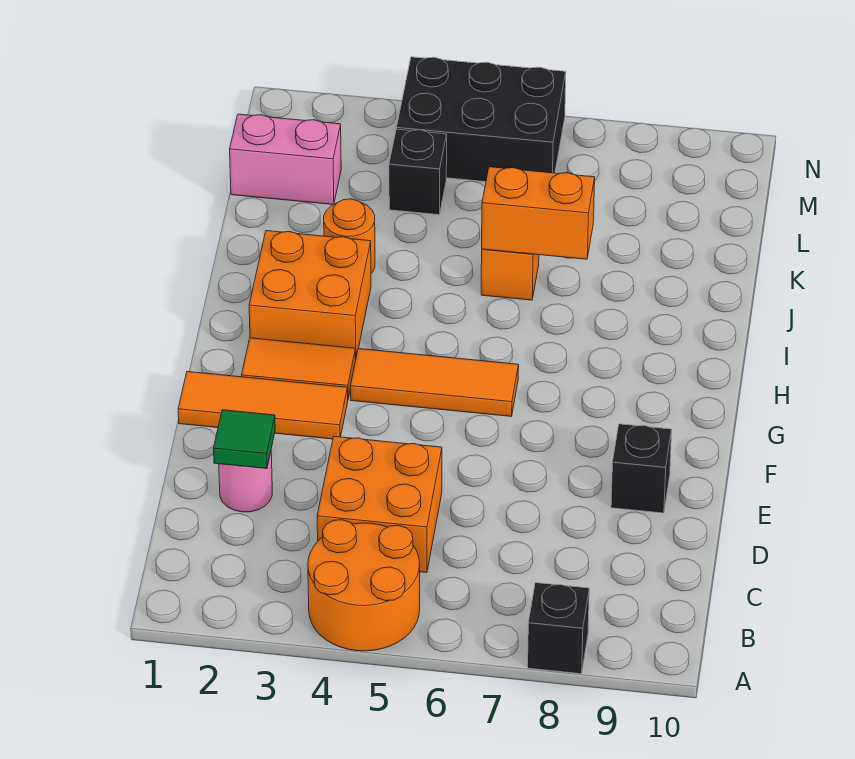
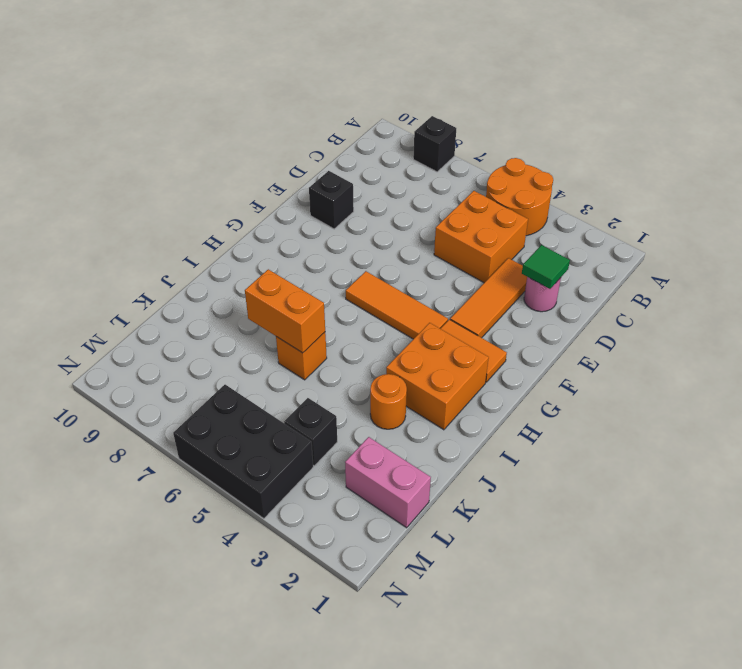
orange 1x3 tile [178,372,348,439] -> orange 1x3 tile turned to [450,258,527,338]

